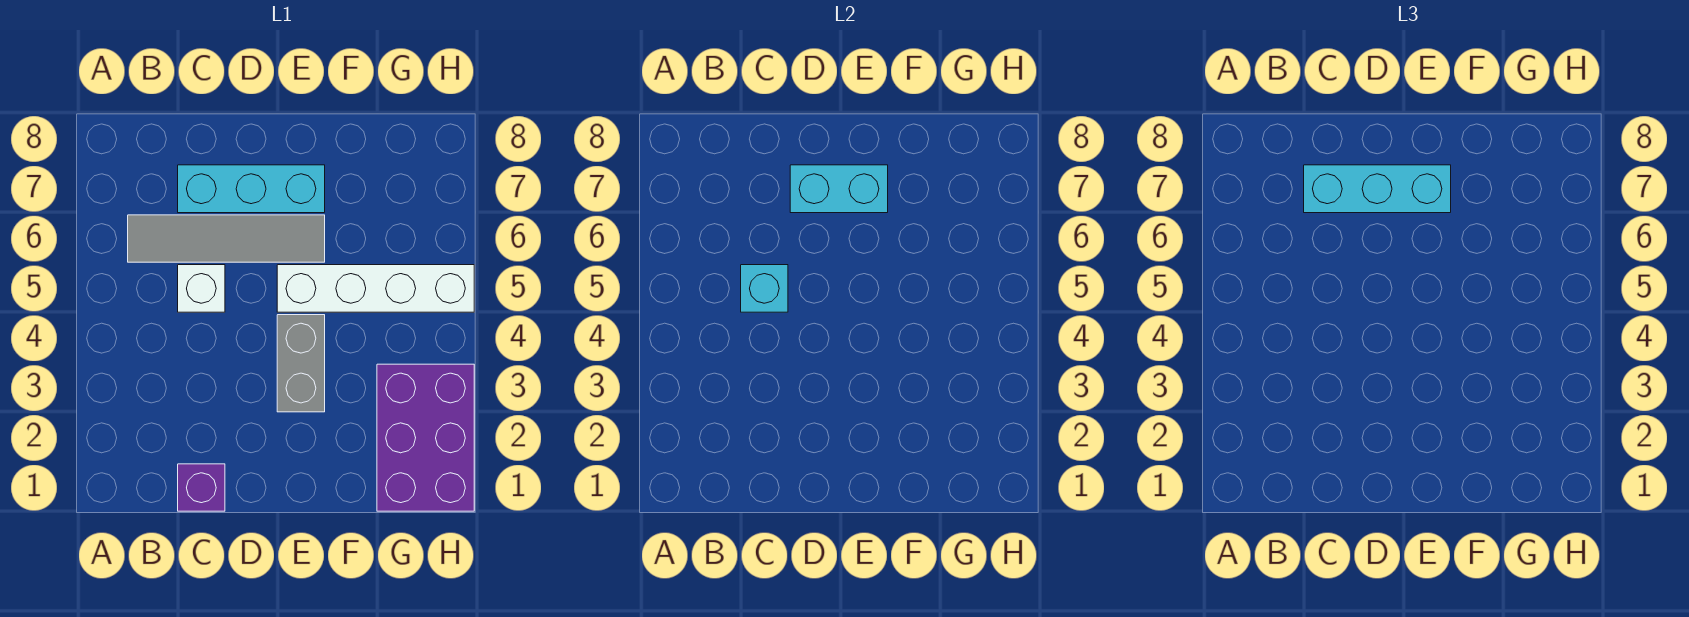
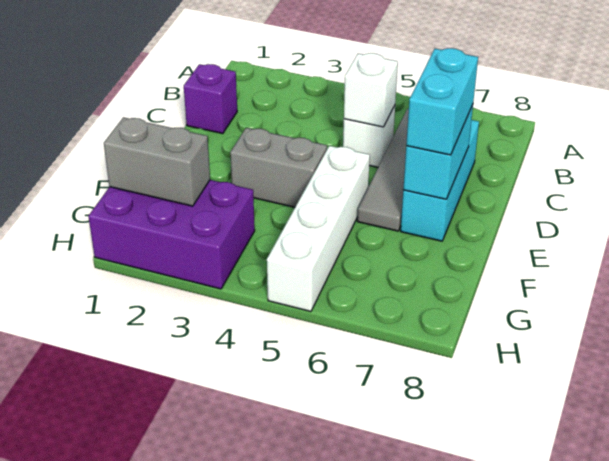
cyan 1x1 brick [741,265,788,312] -> white 1x1 brick [344,53,398,127]
cyan 1x3 brick [1304,165,1451,213] -> cyan 1x2 brick [406,48,478,155]
none -> grey 1x2 brick [104,117,210,206]

